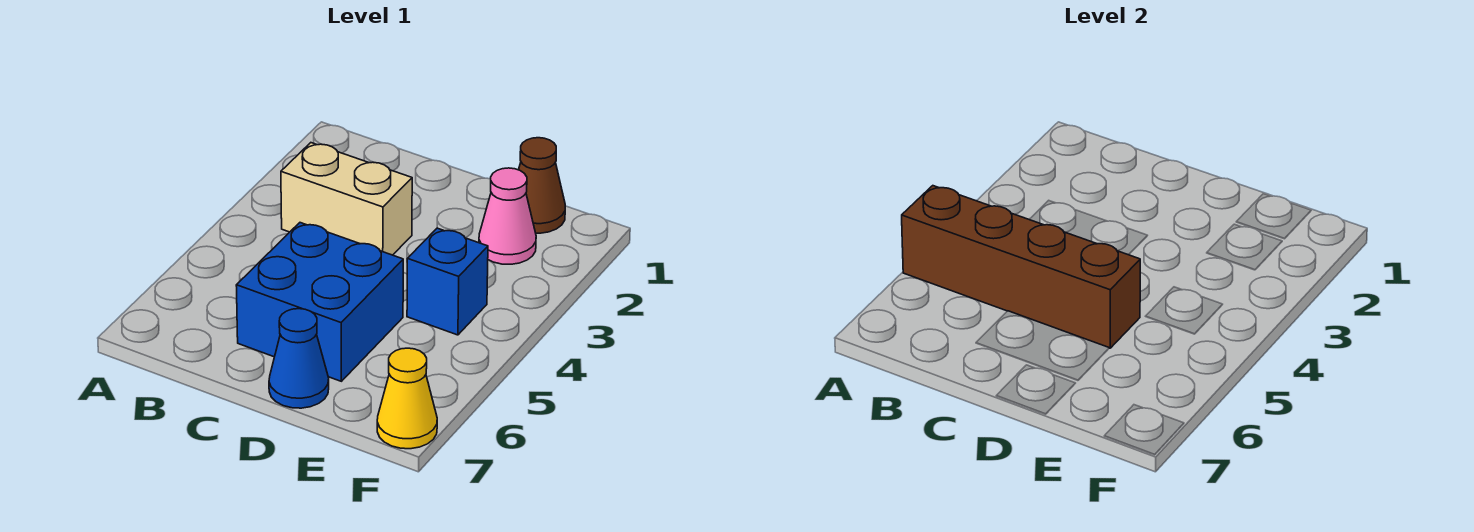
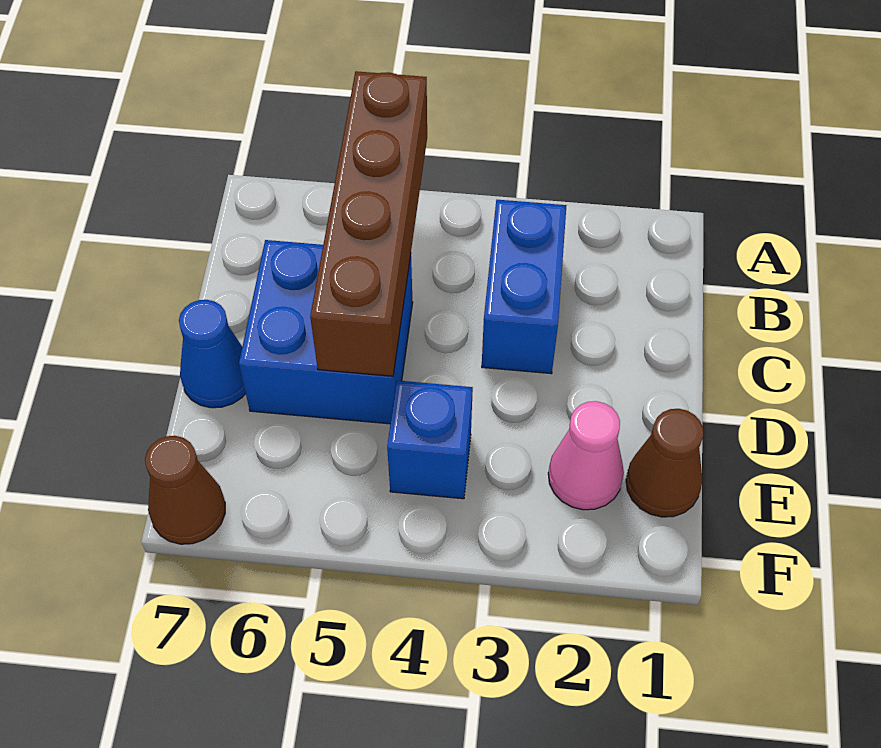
tan 1x2 brick [281,143,412,255] -> blue 1x2 brick [482,200,567,374]
yellow 1x1 cone [377,348,437,449] -> brown 1x1 cone [145,436,225,544]

